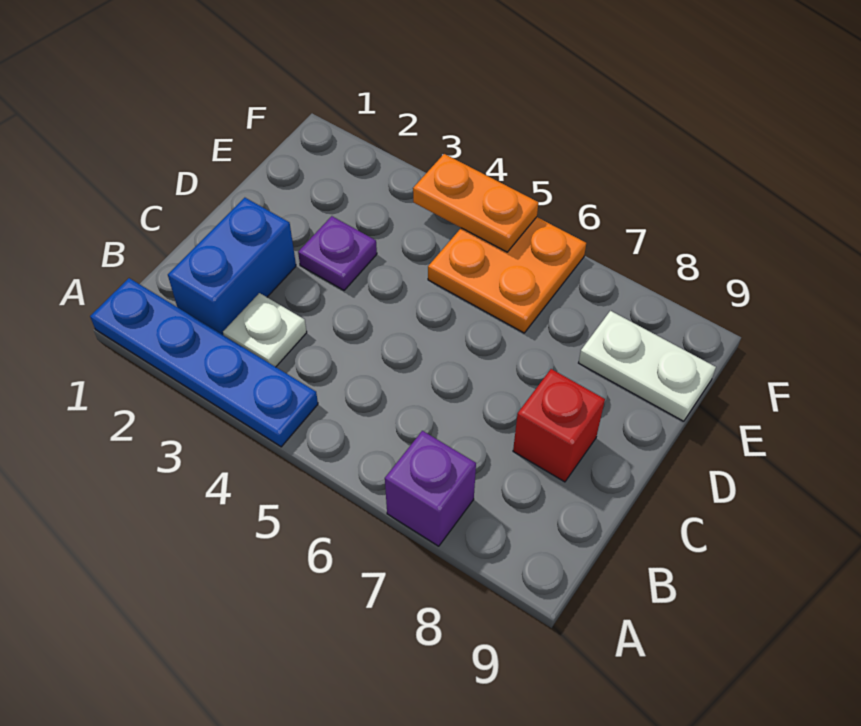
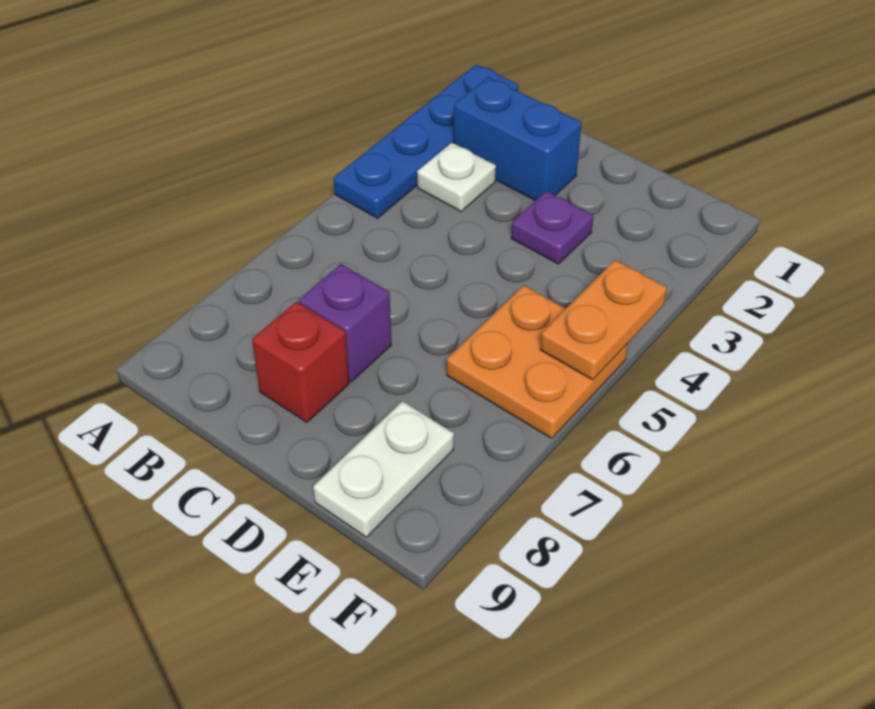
purple 1x1 brick [385,431,476,546] -> purple 1x1 brick moved to [299,264,391,382]

